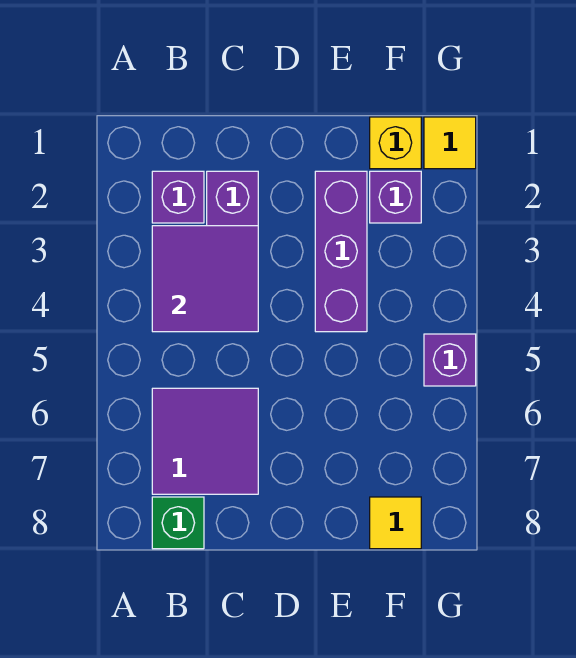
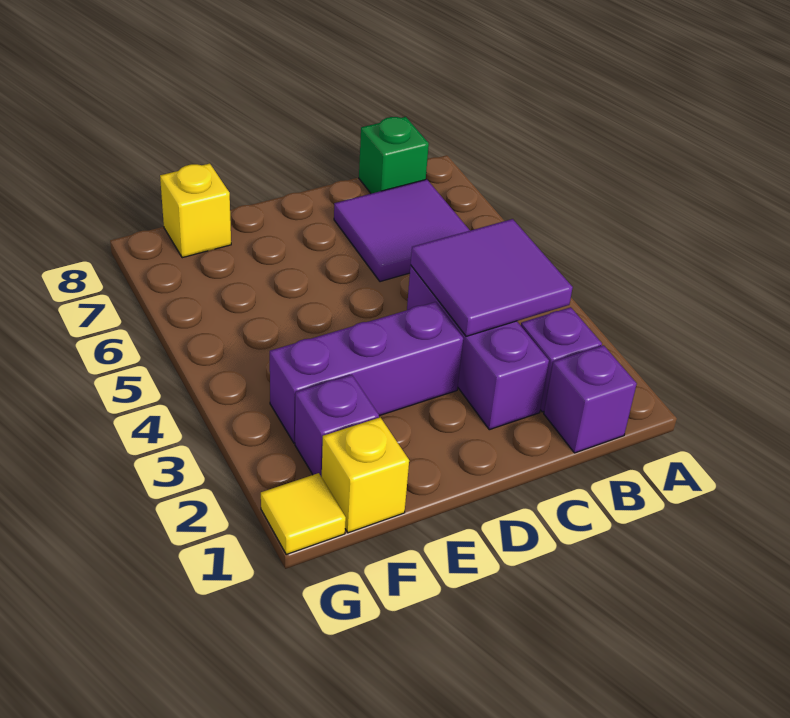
purple 1x3 brick [315,171,367,332] -> purple 1x3 brick turned to [270,302,463,443]
yellow 1x1 tile [370,497,421,549] -> yellow 1x1 brick [160,163,231,258]
purple 1x1 brick [424,334,476,386] -> purple 1x1 brick moved to [544,345,637,453]

